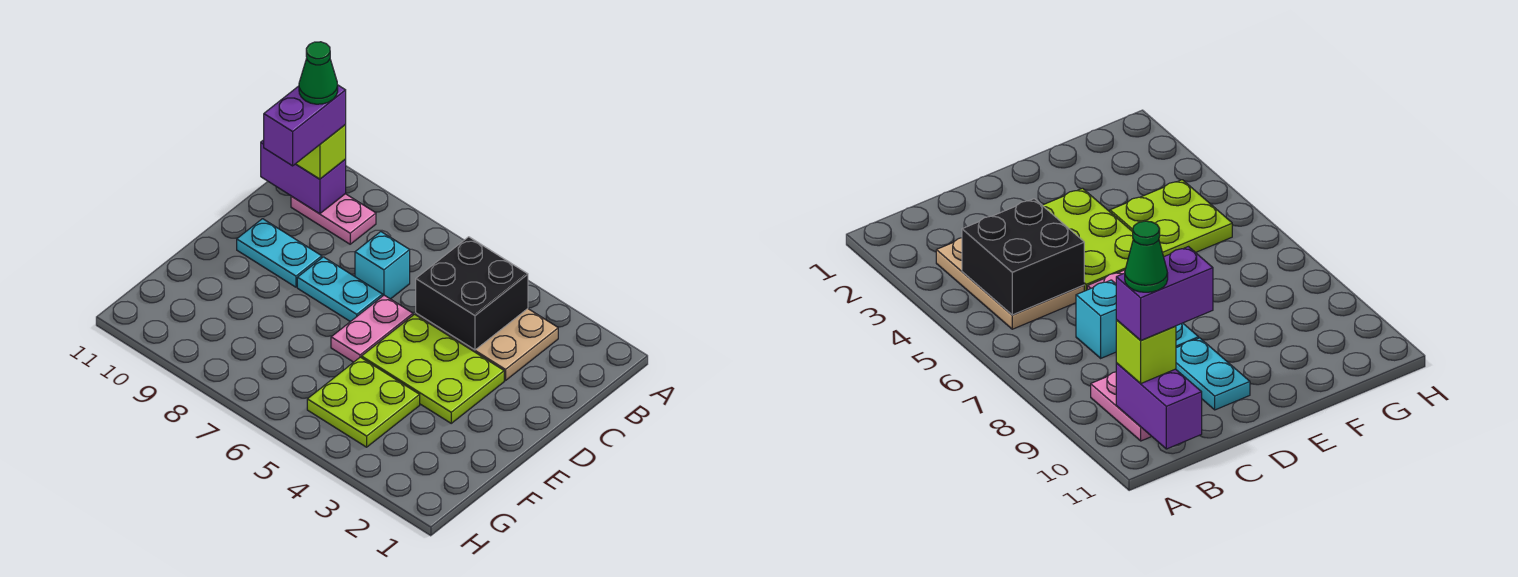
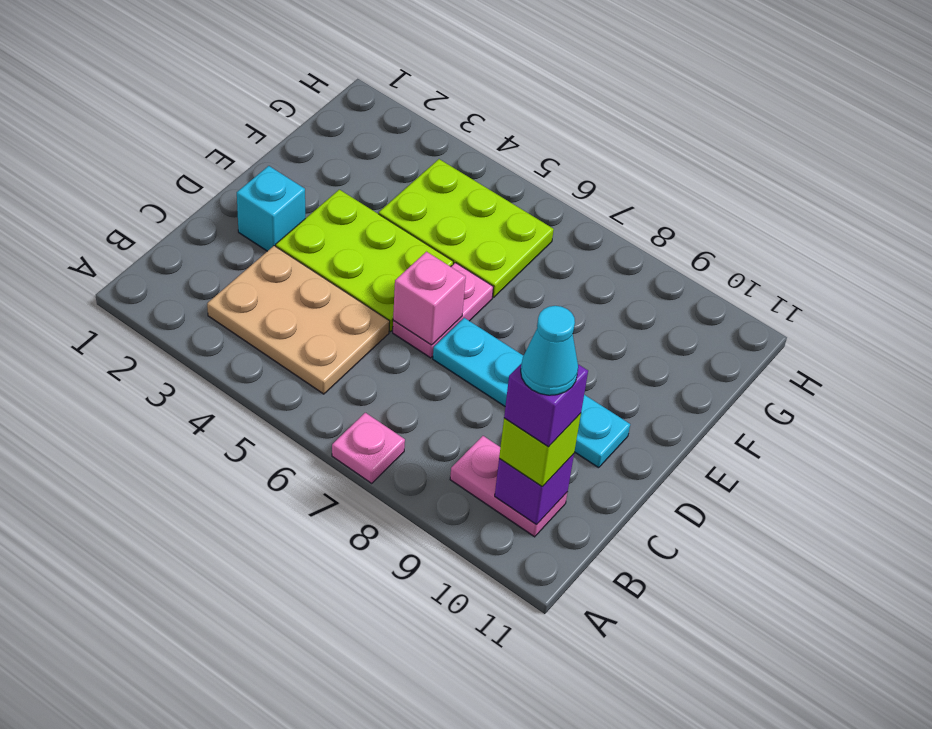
none -> pink 1x1 plate [332,413,405,483]
black 2x2 brick [416,237,528,350] -> none
purple 1x2 brick [261,140,346,214] -> purple 1x1 brick [495,454,574,525]
purple 1x2 brick [264,85,346,166] -> purple 1x1 brick [504,364,588,447]
green 1x1 cone [299,42,338,104] -> cyan 1x1 cone [521,306,578,395]
cyan 1x1 brick [355,232,410,299] -> cyan 1x1 brick moved to [237,166,305,251]
none -> pink 1x1 brick [393,252,466,345]
lime 2x2 plate [307,357,420,447] -> lime 2x3 plate [379,159,554,297]

